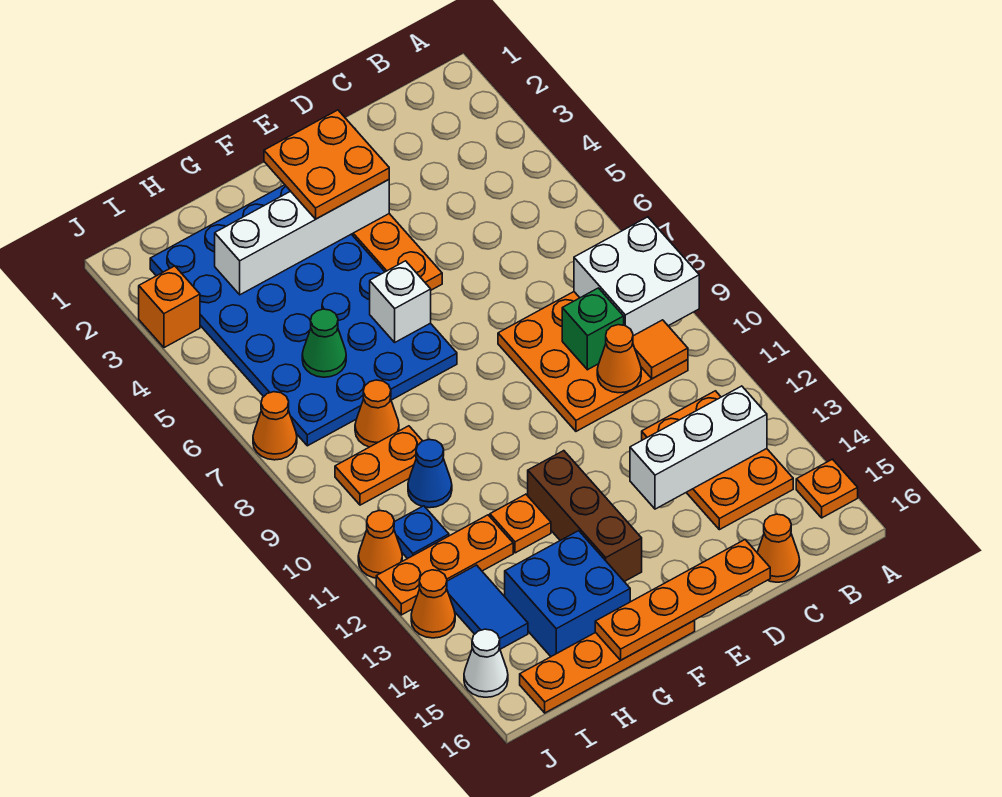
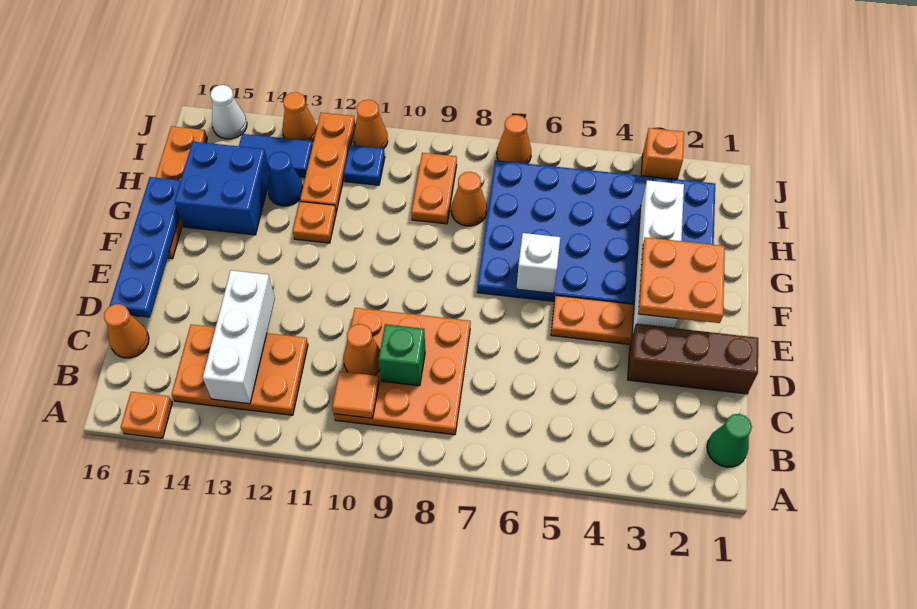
white 2x2 brick [574,217,699,336] -> none
orange 1x4 plate [595,540,770,660] -> blue 1x4 plate [109,177,181,318]
brown 1x3 brick [528,451,642,582] -> brown 1x3 brick moved to [628,324,758,394]
green 1x1 cone [302,309,346,377] -> green 1x1 cone moved to [707,414,752,467]
blue 1x1 cone [408,440,452,508] -> blue 1x1 cone moved to [268,152,303,206]

